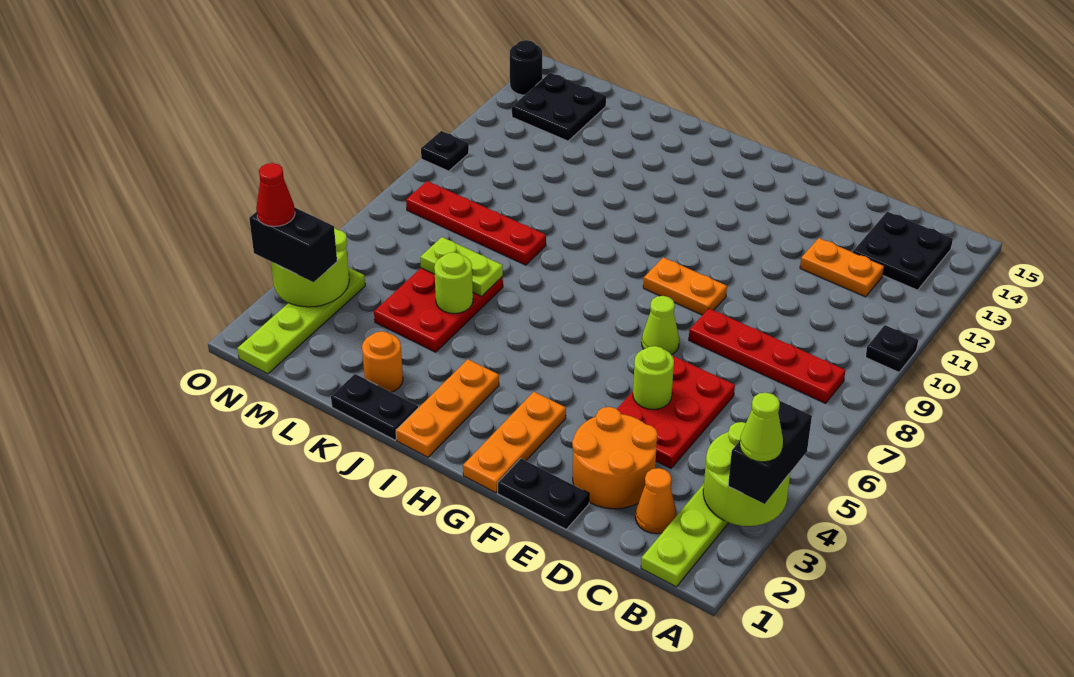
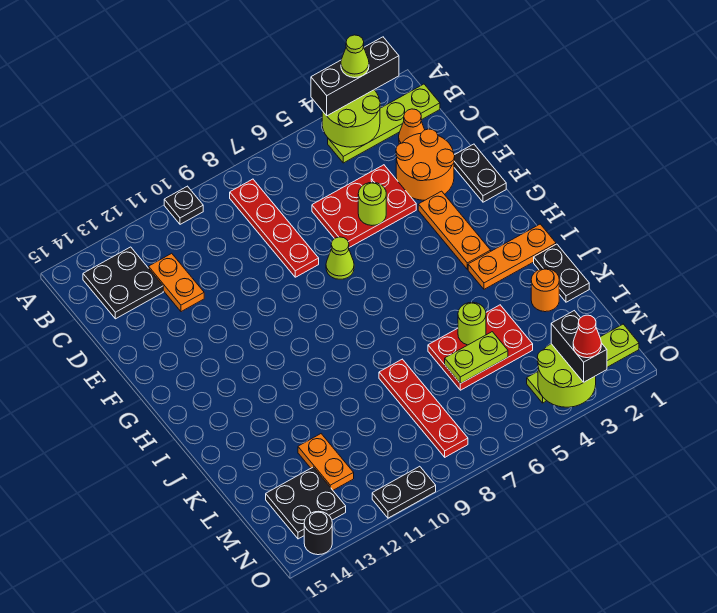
black 1x2 brick [728,401,812,504] -> black 1x3 brick [311,37,399,116]
orange 1x2 plate [643,257,727,315] -> orange 1x2 plate moved to [298,434,354,490]
orange 1x3 plate [463,392,566,493] -> orange 1x3 plate turned to [418,191,491,269]
lime 1x2 plate [420,237,503,296] -> lime 1x2 plate turned to [445,332,508,384]
black 1x1 plate [421,131,469,171] -> black 1x2 plate [372,466,436,518]

